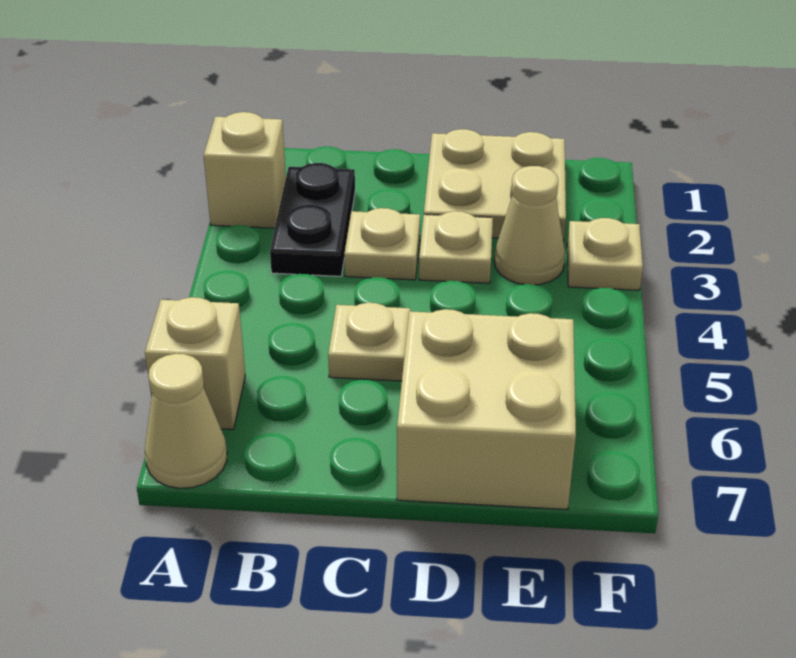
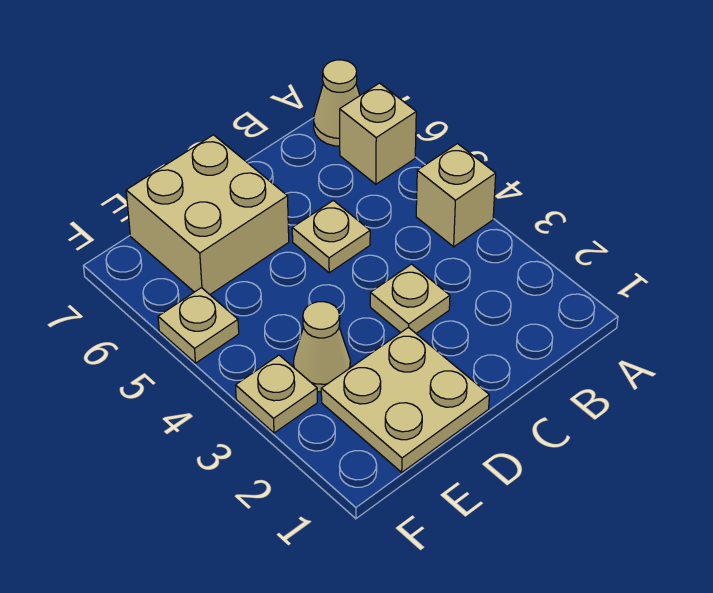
tan 1x1 brick [203,112,286,228] -> tan 1x1 brick moved to [416,144,496,247]
black 1x2 plate [270,163,355,276] -> none
tan 1x1 plate [419,211,493,283] -> tan 1x1 plate moved to [158,288,239,363]

